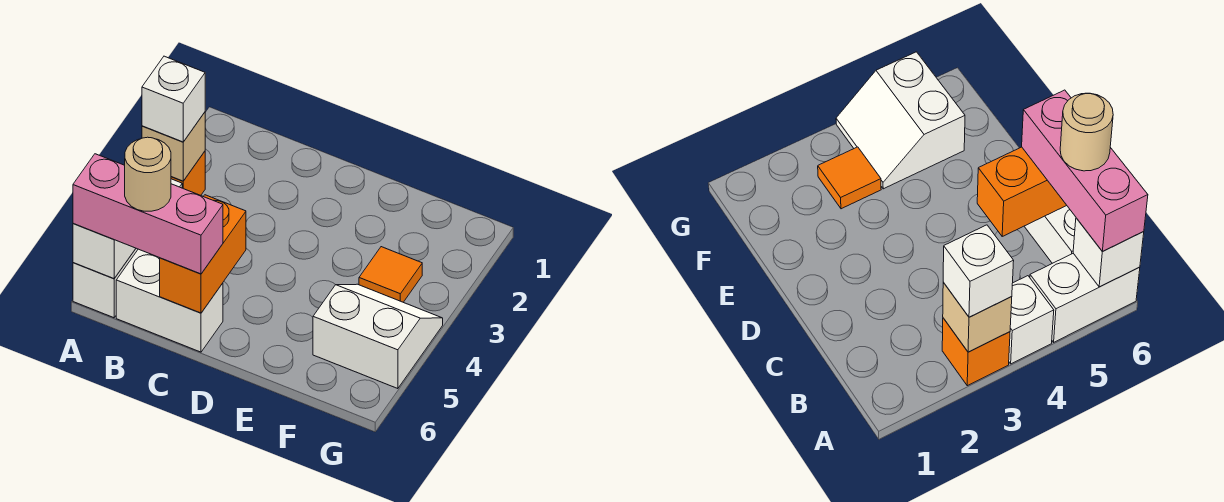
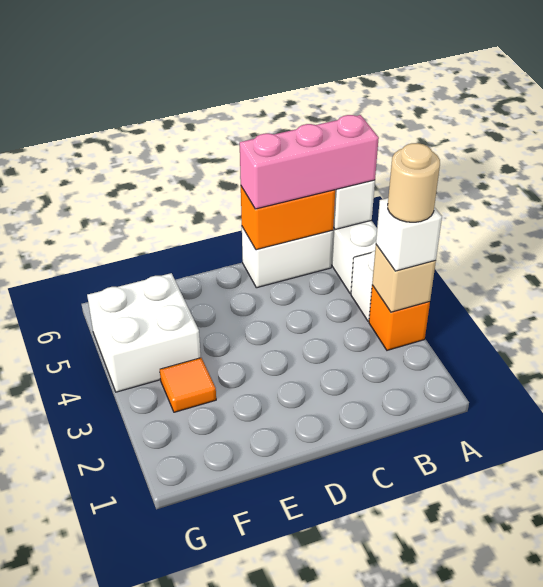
tan 1x1 round brick [125,137,171,211] -> tan 1x1 round brick moved to [388,143,440,222]
orange 1x2 brick [160,195,246,313] -> orange 1x2 brick turned to [241,187,335,250]
white 2x2 slope [313,284,443,389] -> white 2x2 brick [87,273,201,392]

